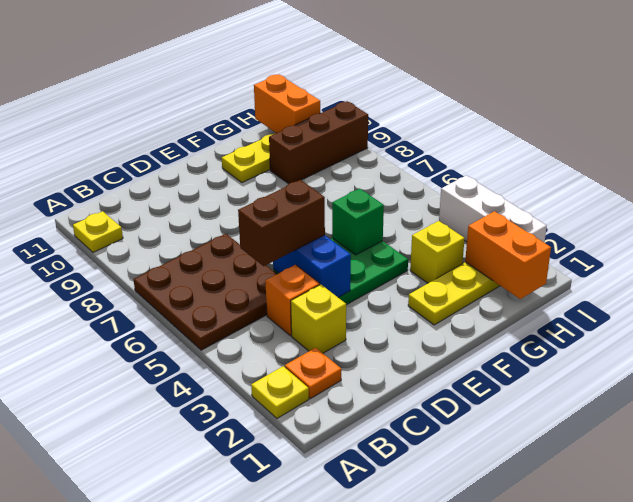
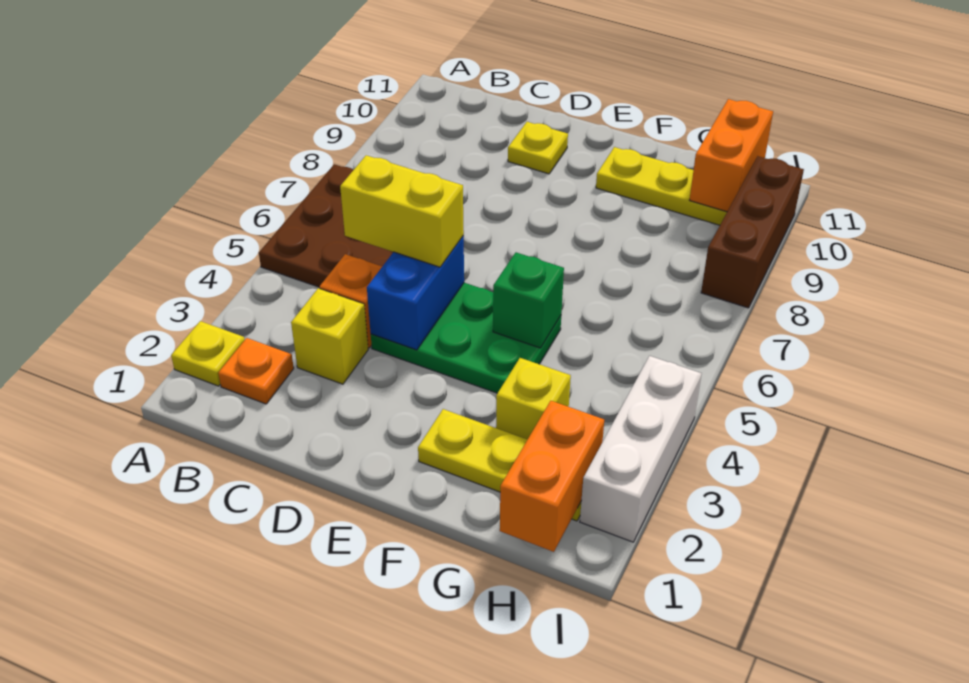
yellow 1x1 plate [73,211,123,252] -> yellow 1x1 plate moved to [508,122,568,174]
brown 1x2 brick [238,180,325,266] -> yellow 1x2 brick [340,155,464,267]
brown 1x3 brick [269,101,368,184] -> brown 1x3 brick turned to [701,156,804,308]

